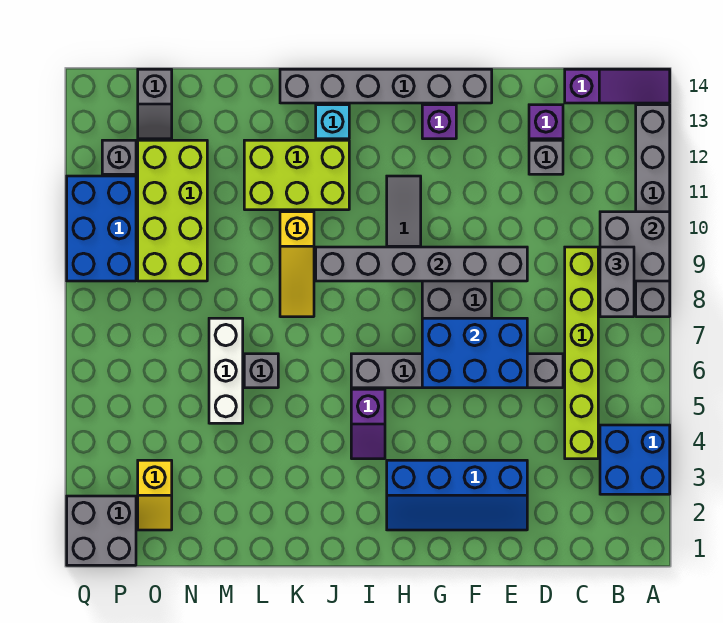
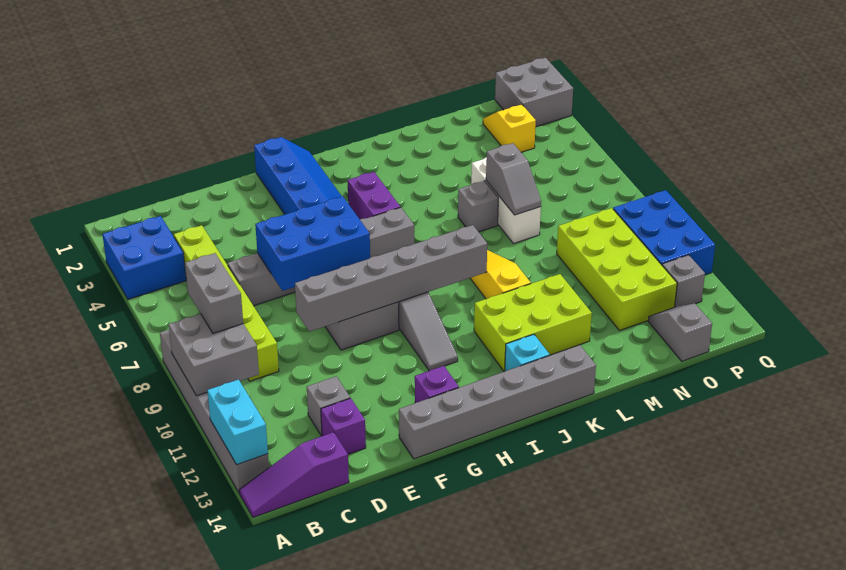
none -> cyan 1x2 brick [207,380,268,465]
blue 2x4 slope [387,460,527,530] -> blue 2x4 slope turned to [254,137,342,214]
purple 1x2 slope [351,389,385,459] -> purple 1x2 brick [348,172,400,219]
none -> grey 1x2 slope [486,143,541,215]

